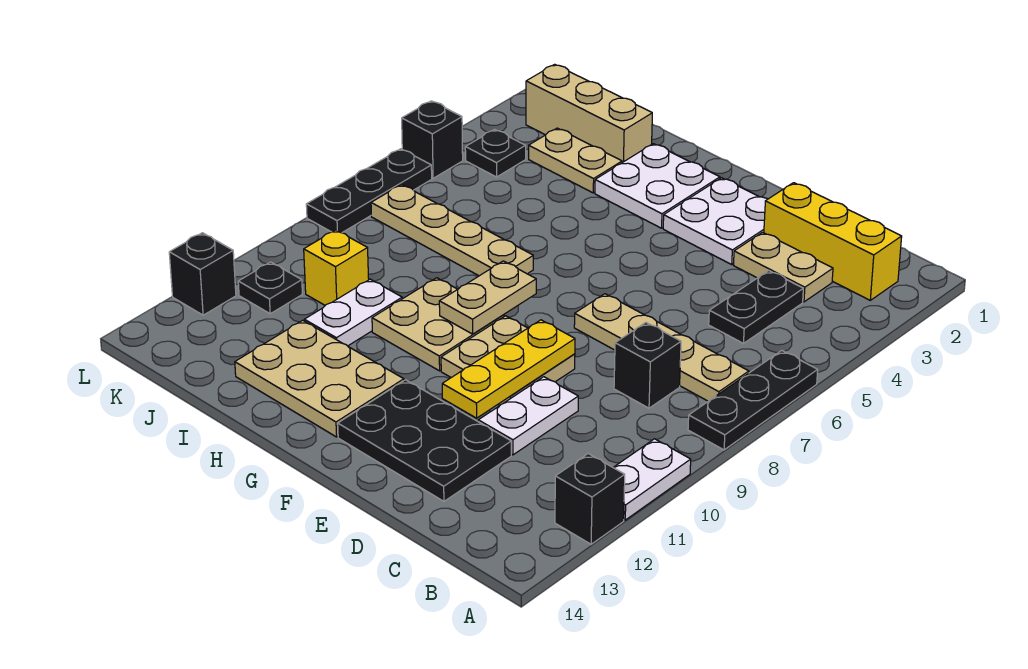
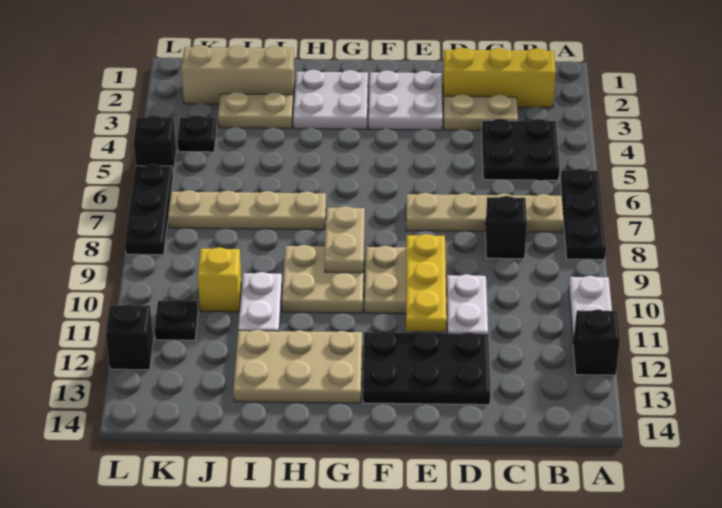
black 1x2 plate [709,271,803,343] -> black 2x2 plate [481,118,560,180]

